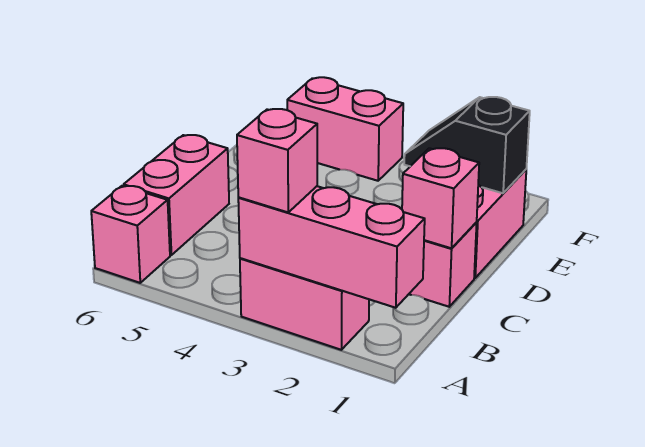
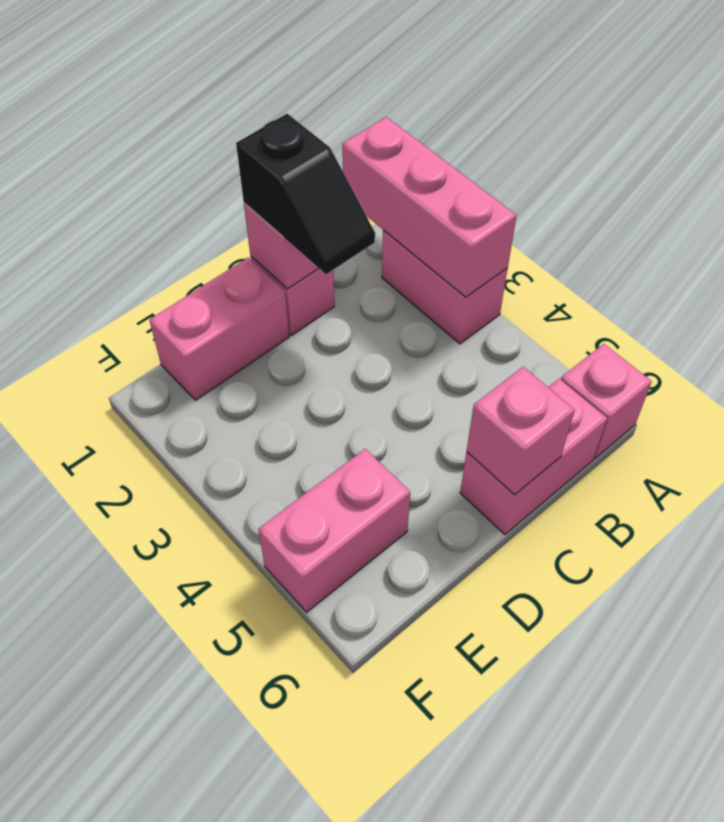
pink 1x1 brick [237,109,317,212] -> pink 1x1 brick moved to [467,367,575,495]
black 1x2 slope [404,97,530,193] -> black 1x2 slope moved to [236,114,375,274]
pink 1x2 brick [287,77,403,181] -> pink 1x2 brick turned to [258,449,410,612]

